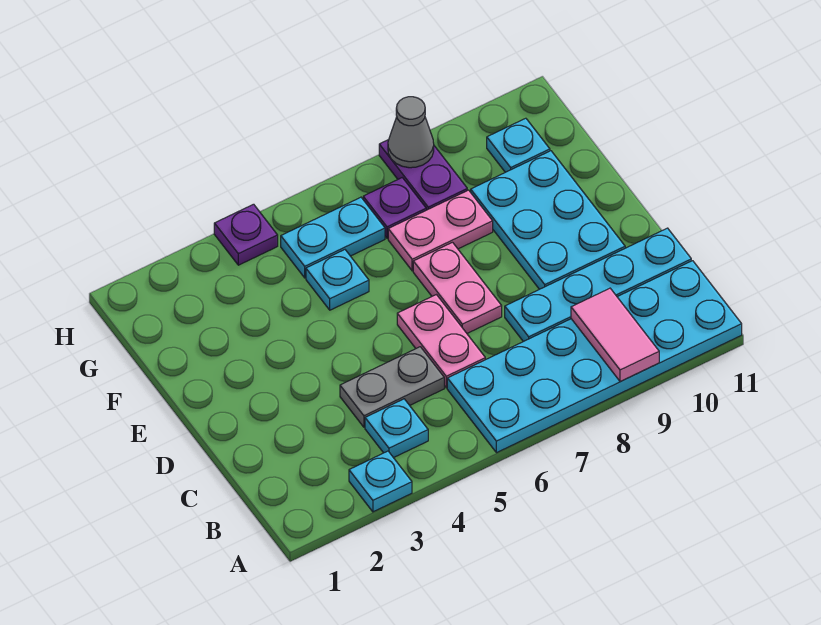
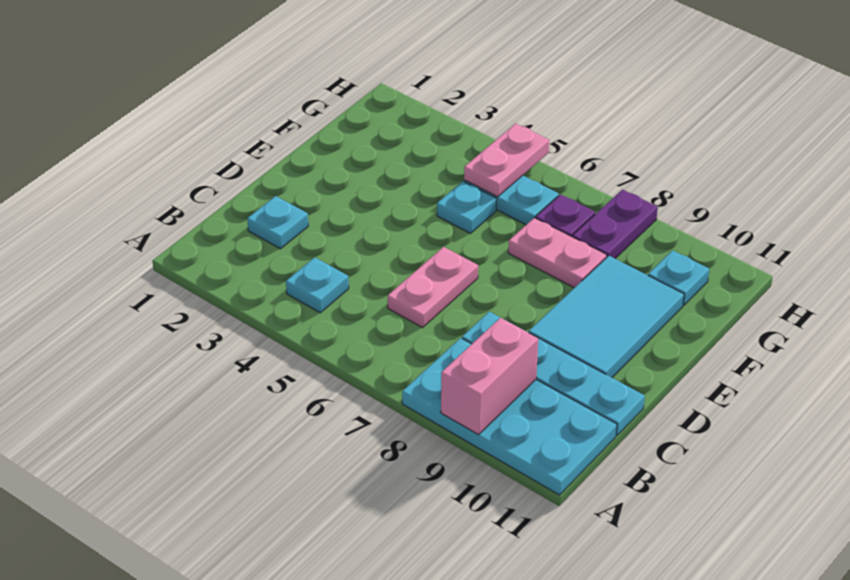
cyan 1x1 plate [349,451,412,512] -> cyan 1x1 plate moved to [247,196,308,249]
cyan 2x6 plate [447,261,742,453] -> cyan 2x4 plate [402,338,617,495]
pink 1x2 tile [571,288,659,381] -> pink 1x2 brick [441,318,538,435]
grey 1x2 plate [340,347,444,427] -> none
pink 1x2 plate [413,242,502,333] -> pink 1x2 plate moved to [464,124,549,197]
cyan 2x3 plate [471,151,625,289] -> cyan 2x3 tile [529,256,684,378]
purple 1x1 plate [214,204,278,265] -> none
grey 1x1 cone [388,97,434,168] -> none

